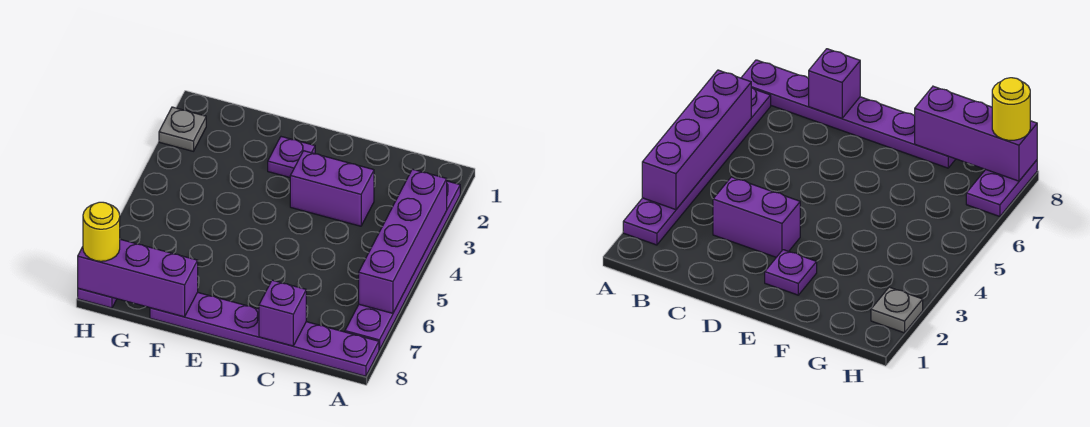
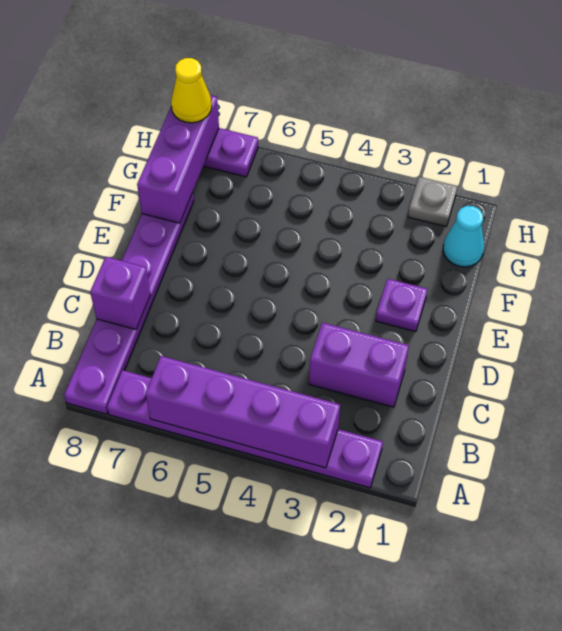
purple 1x2 brick [290,151,374,226] -> purple 1x2 brick turned to [309,323,409,407]
none -> cyan 1x1 cone [443,206,484,267]
yellow 1x1 round brick [83,202,120,261] -> yellow 1x1 cone [171,58,212,123]

